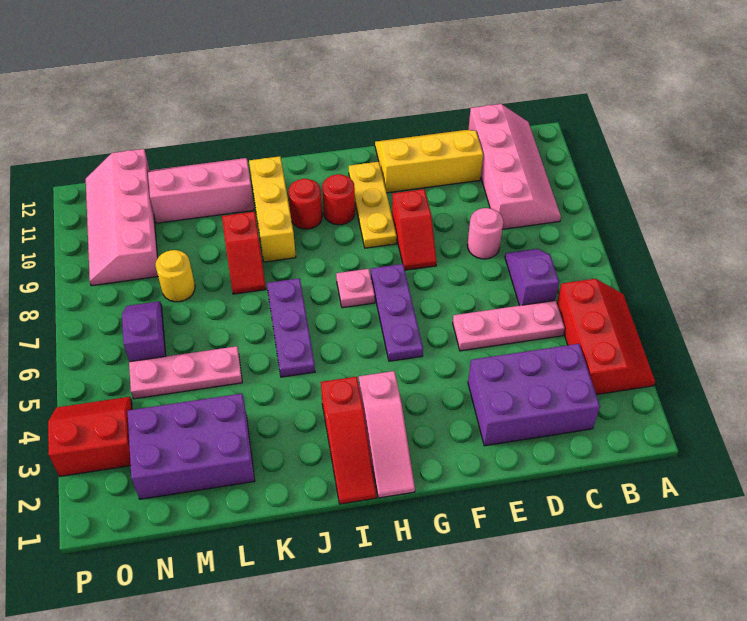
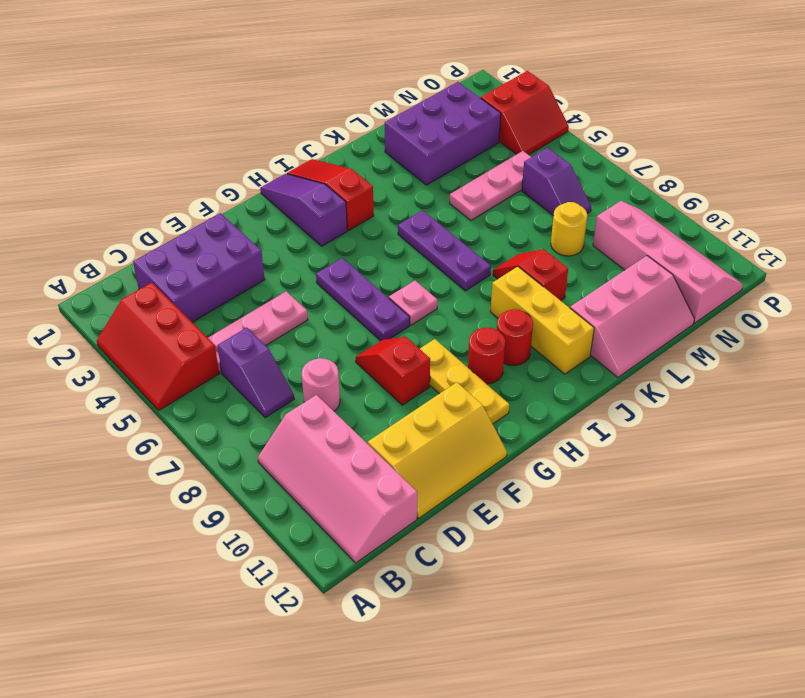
pink 1x3 slope [359,371,415,498] -> purple 1x3 slope [260,174,347,246]

